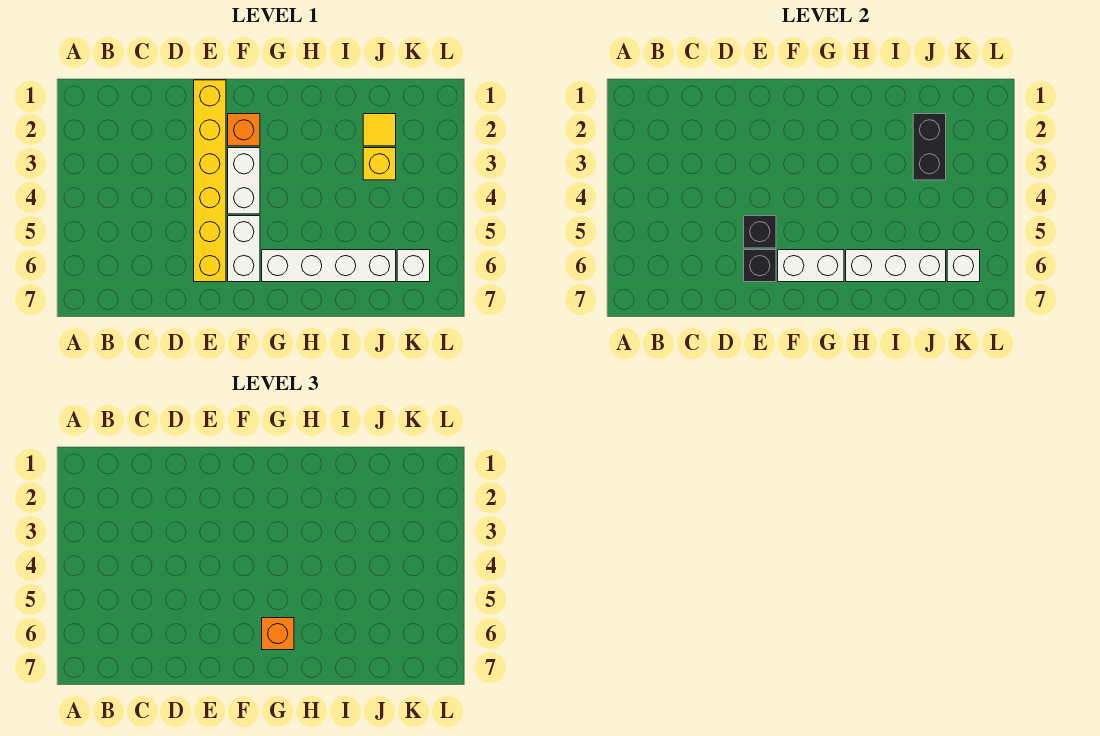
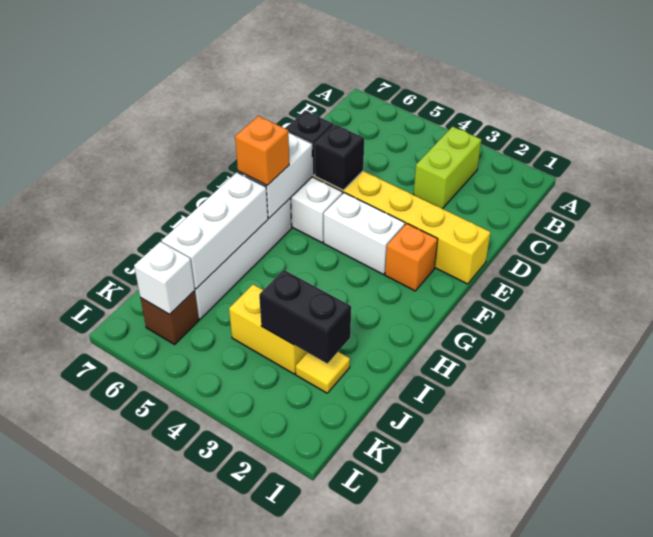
none -> lime 1x2 brick [414,127,481,209]
yellow 1x1 brick [363,148,396,180] -> yellow 1x2 brick [229,285,307,374]
white 1x1 brick [397,250,430,282] -> brown 1x1 brick [140,291,199,344]

